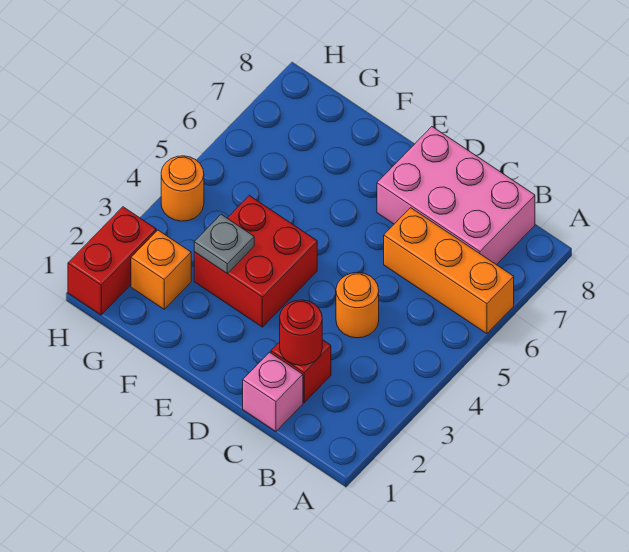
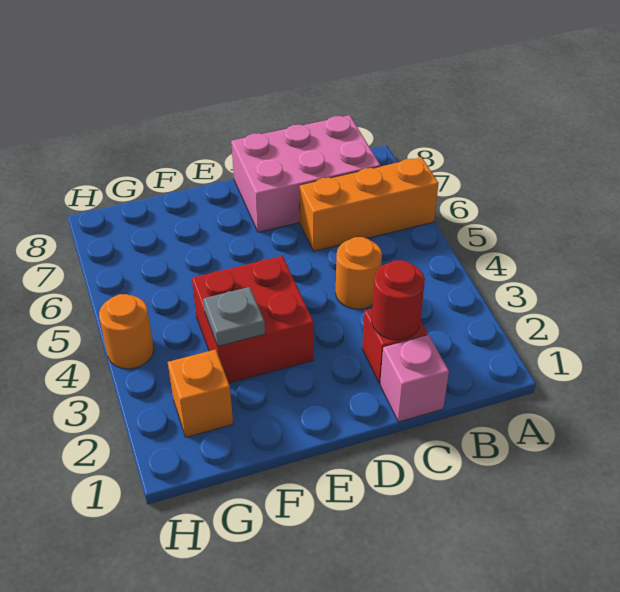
red 1x2 brick [68,207,156,315] -> none

